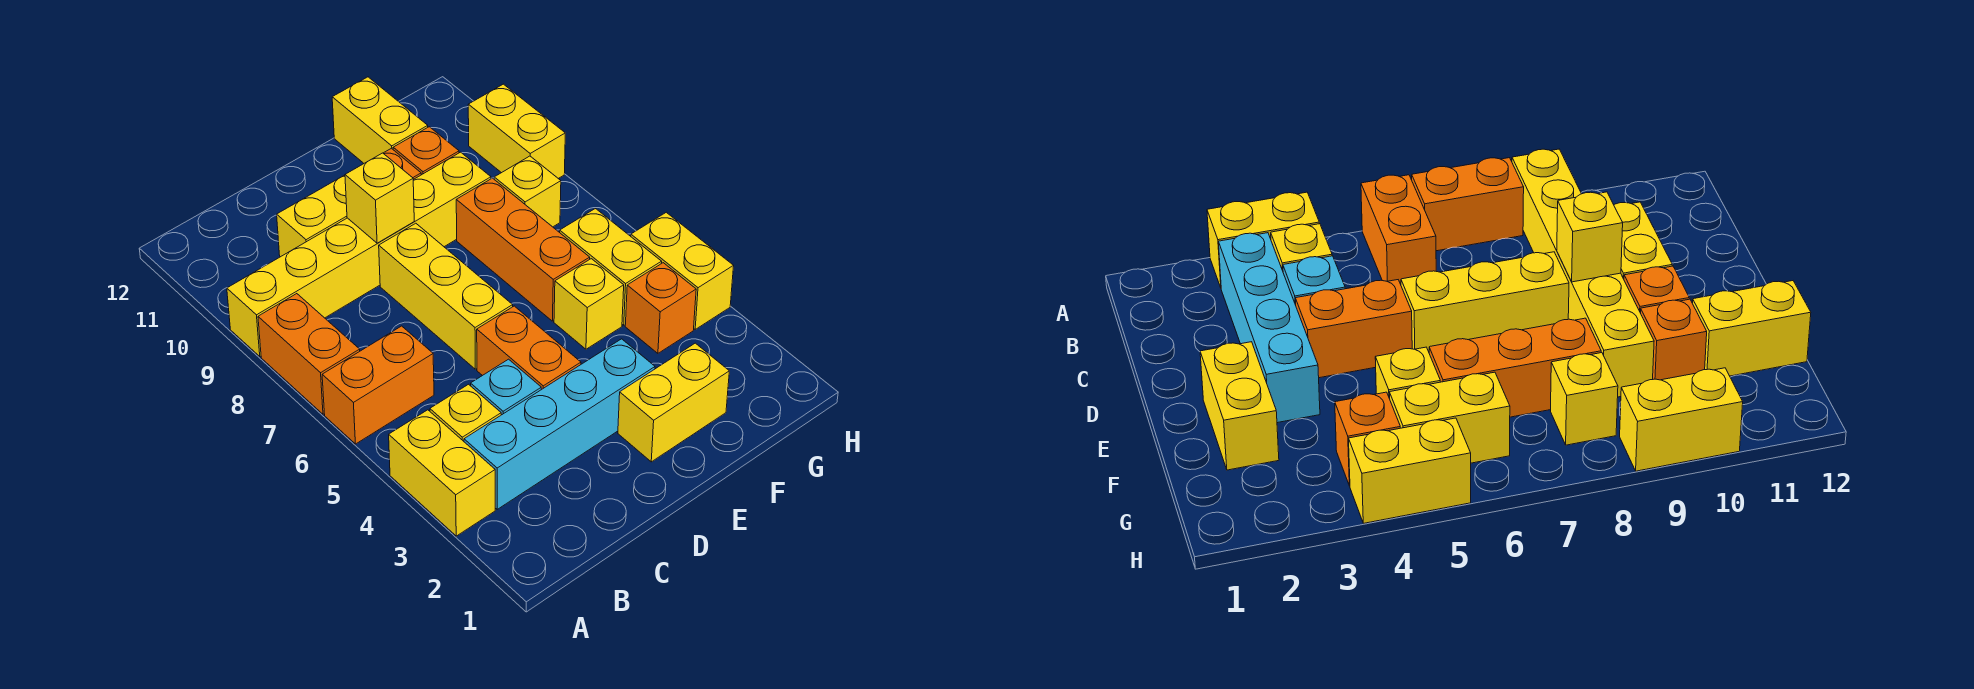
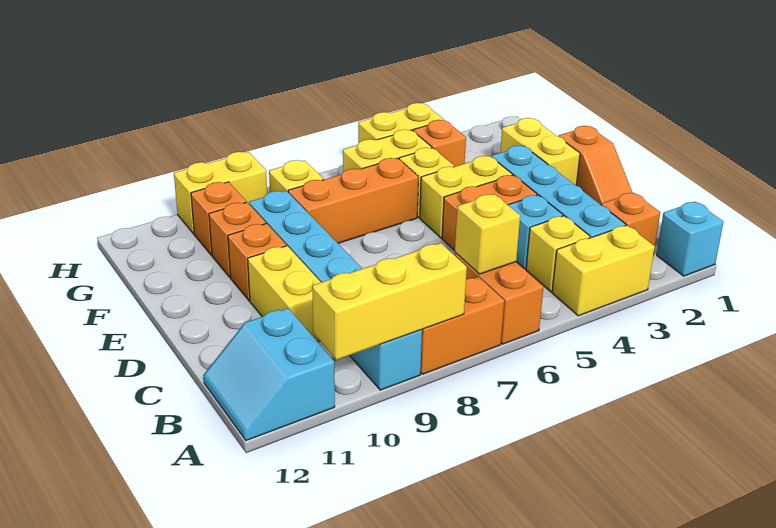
none -> cyan 1x1 brick [657,202,723,276]
yellow 1x6 brick [227,152,491,356] -> cyan 1x6 brick [249,191,422,390]
none -> cyan 2x2 slope [203,308,335,441]
none -> orange 1x1 brick [601,193,660,255]
none -> orange 1x2 slope [559,126,633,205]
yellow 1x3 brick [379,223,513,369] -> yellow 1x3 brick moved to [312,243,467,360]
yellow 1x1 brick [345,153,414,243] -> yellow 1x1 brick moved to [455,194,520,274]
yellow 1x2 brick [332,77,428,163] -> yellow 1x2 brick moved to [420,156,512,238]
none -> orange 1x1 brick [191,182,246,255]

